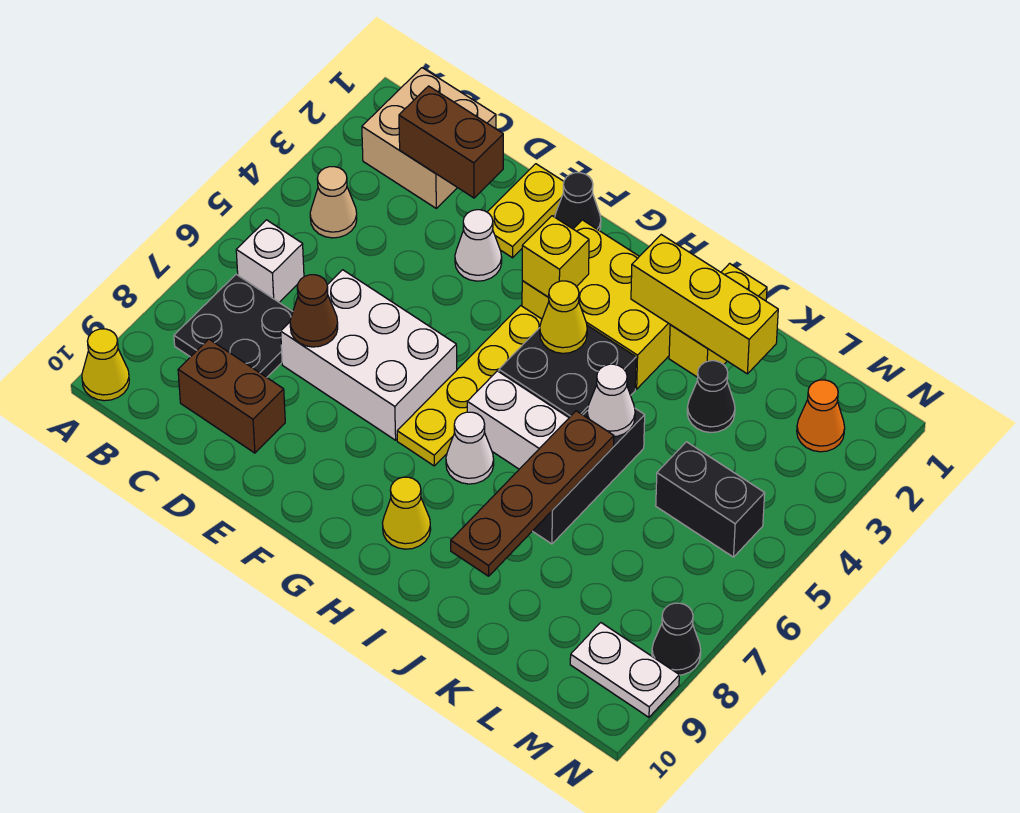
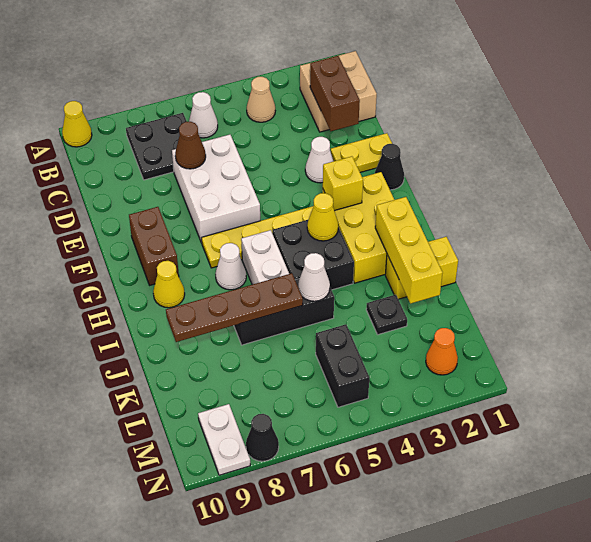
white 1x1 brick [236,220,304,302] -> white 1x1 cone [189,92,218,138]
brown 1x2 brick [178,339,285,453] -> brown 1x2 brick moved to [129,207,179,285]
black 1x1 cone [687,361,735,433] -> black 1x1 plate [366,295,407,335]

